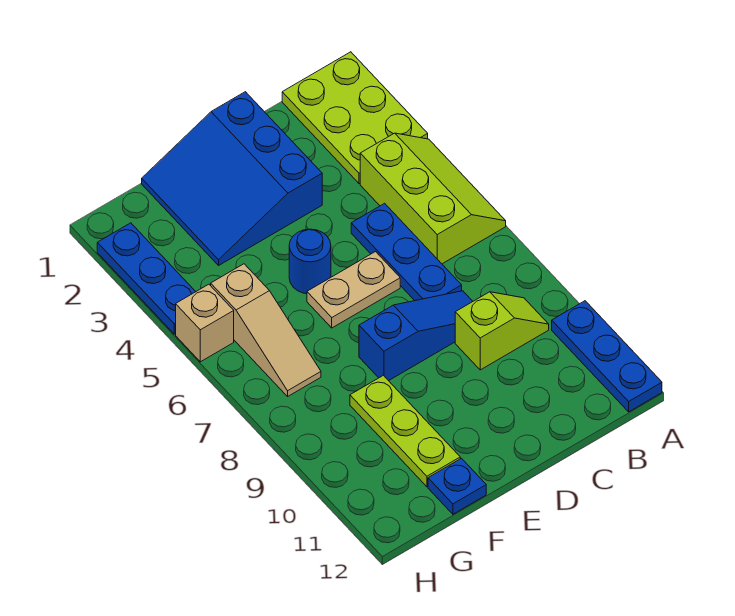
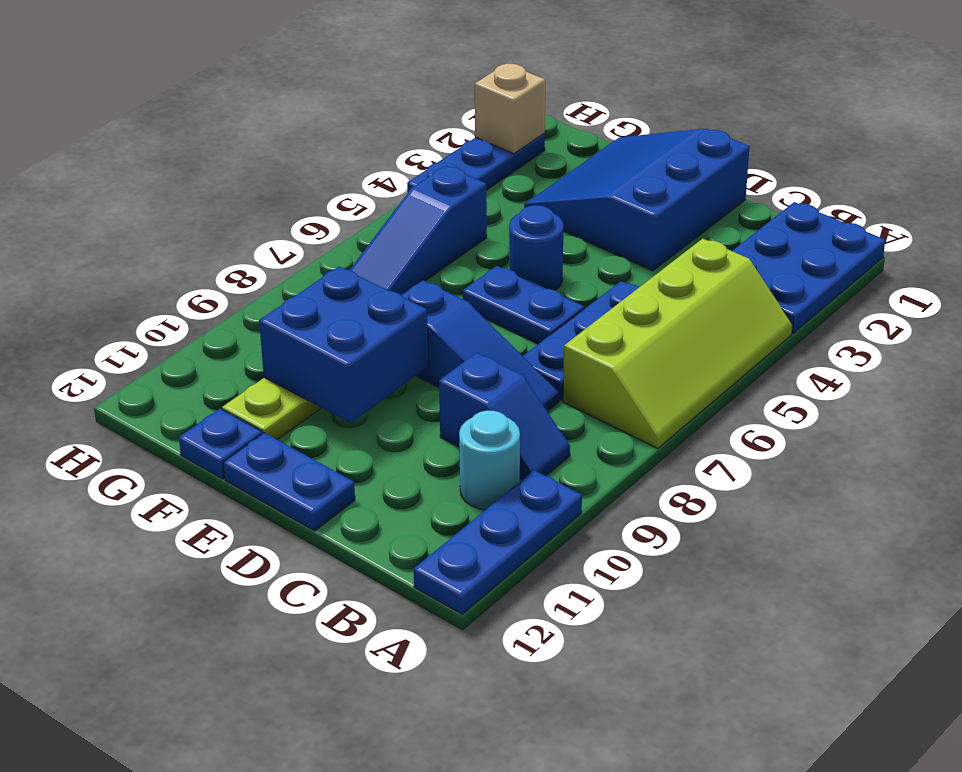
lime 2x3 plate [282,52,428,184] -> blue 2x3 plate [733,202,885,333]
lime 2x3 slope [360,133,506,264] -> lime 2x4 slope [563,239,793,449]
lime 1x2 slope [455,292,549,370] -> blue 1x2 slope [439,353,570,480]
none -> cyan 1x1 round brick [459,411,520,510]
tan 1x2 plate [307,252,400,328] -> blue 1x2 plate [463,266,584,344]
none -> blue 1x2 plate [223,433,355,531]
none -> blue 2x2 brick [259,267,429,423]
tan 1x3 slope [211,264,321,396] -> blue 1x3 slope [350,166,487,295]
tan 1x1 brick [176,284,234,362] -> tan 1x1 brick moved to [475,64,545,154]

